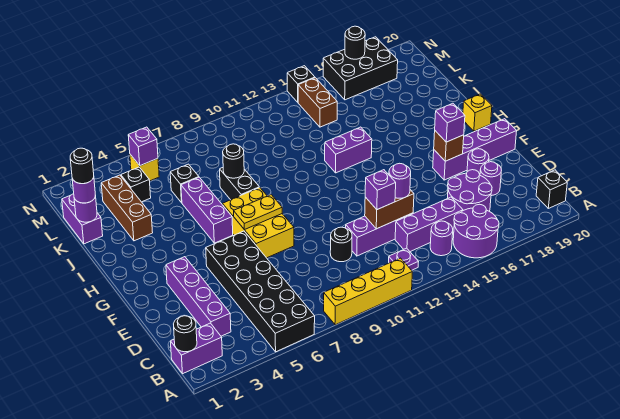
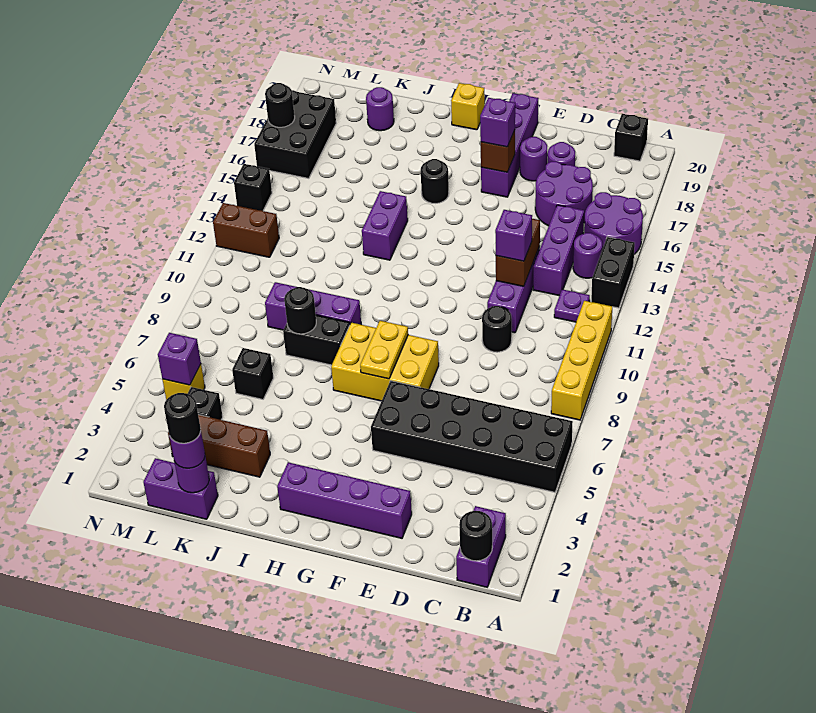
none -> black 1x2 brick [591,237,635,308]
purple 1x4 brick [166,257,231,336] -> purple 1x4 brick moved to [277,462,412,538]
purple 1x1 round brick [389,163,411,198] -> purple 1x1 round brick moved to [366,87,394,131]
purple 1x3 brick [181,177,233,243] -> purple 1x3 brick moved to [265,282,361,330]
none -> black 1x1 round brick [421,159,449,203]
brown 1x2 brick [298,78,337,127] -> brown 1x2 brick moved to [213,203,279,257]

